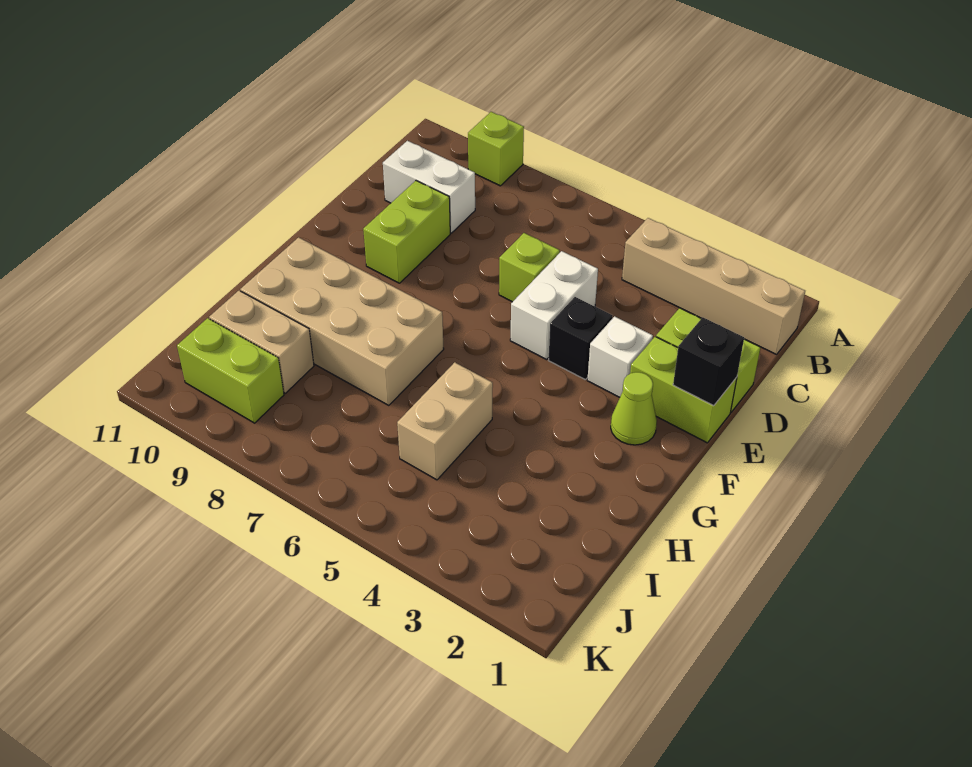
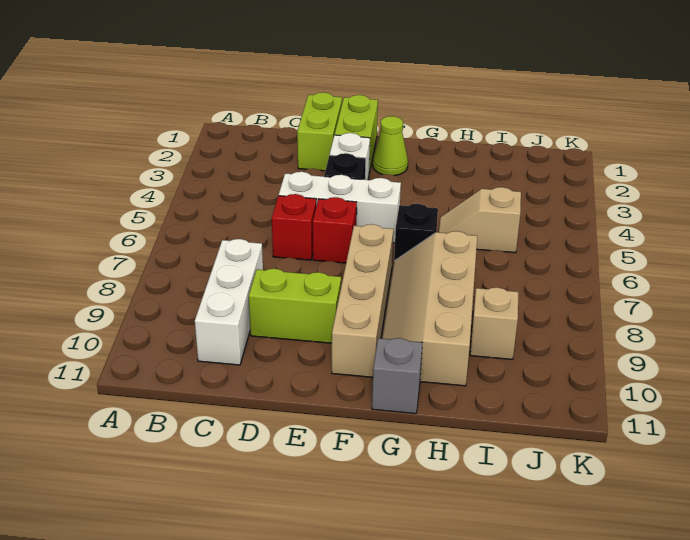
lime 1x1 brick [468,112,524,186] -> none
tan 1x4 brick [622,218,805,354] -> tan 1x4 brick moved to [332,224,393,377]
white 1x2 brick [383,141,475,233] -> white 1x3 brick [195,239,263,365]
white 1x2 brick [510,251,598,359] -> white 1x3 brick [279,172,401,243]
lime 1x1 brick [499,233,560,302] -> red 1x1 brick [272,194,316,260]
black 1x1 brick [673,317,744,406] -> black 1x1 brick moved to [394,204,438,261]
none -> red 1x1 brick [313,197,357,263]
tan 2x4 brick [240,237,444,405] -> tan 2x4 slope [382,231,477,386]
none -> grey 1x1 brick [372,338,422,414]
tan 1x2 brick [397,362,493,480] -> tan 1x2 slope [439,187,521,253]
tan 1x2 brick [209,291,314,393] -> tan 1x1 brick [470,287,518,360]
lime 1x2 brick [177,318,284,423] -> none

